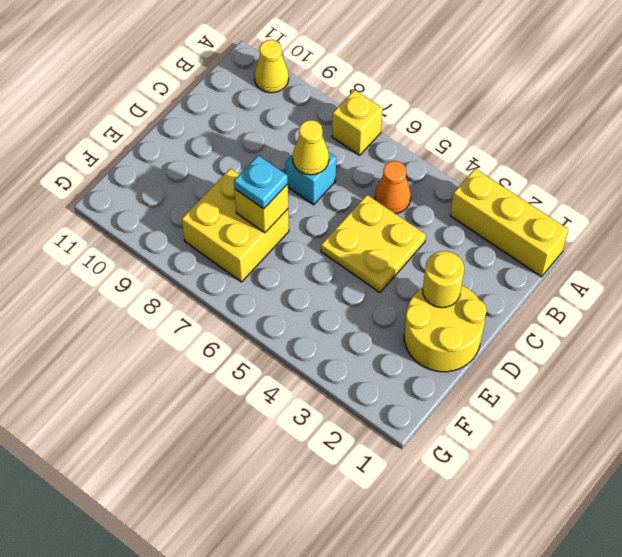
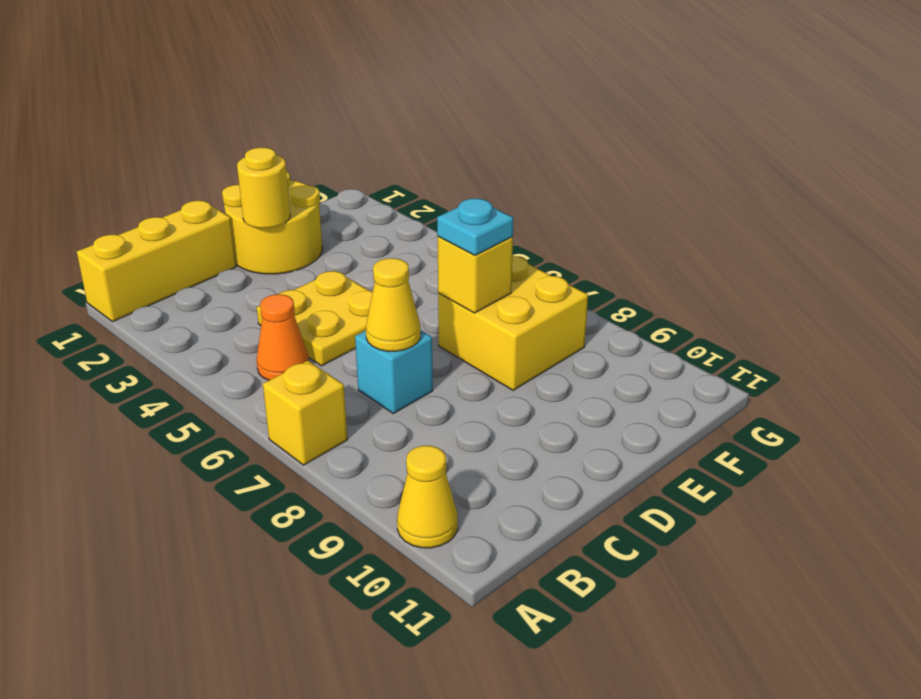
yellow 1x3 brick [450,169,568,277] -> yellow 1x3 brick turned to [77,201,236,322]

